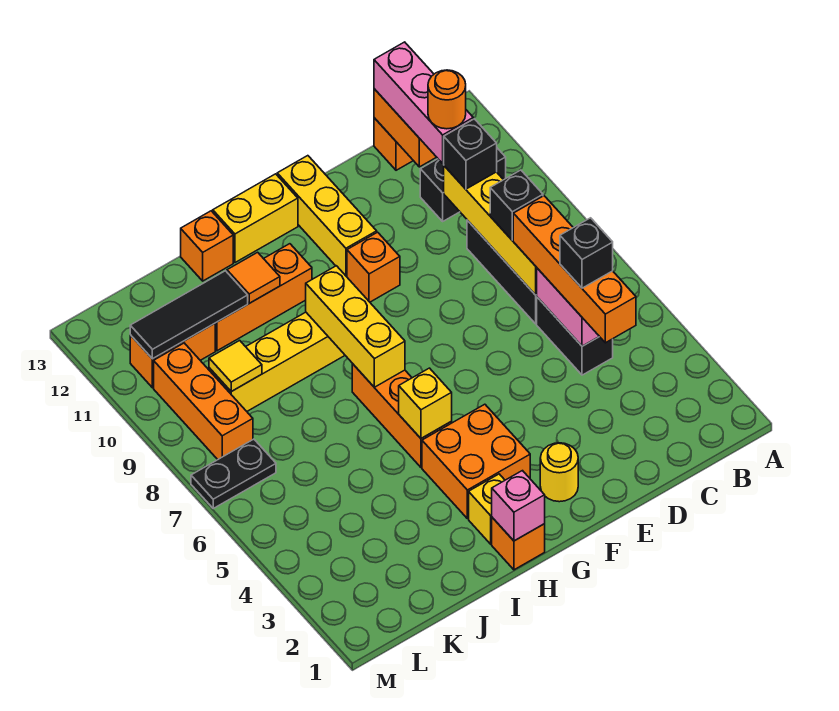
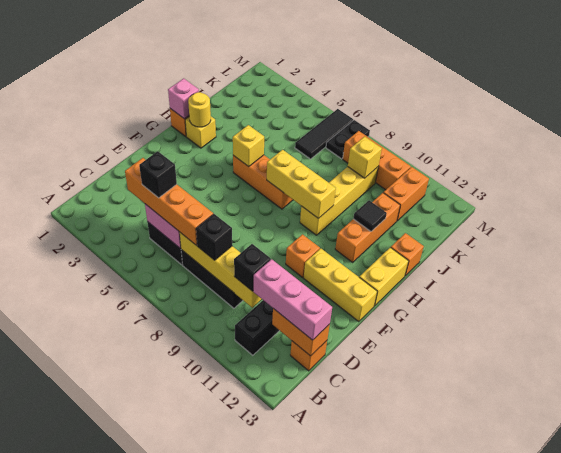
orange 1x1 round brick [428,70,466,129] -> none
yellow 1x1 round brick [540,443,578,502] -> yellow 1x1 round brick moved to [188,92,211,127]
orange 2x2 brick [422,404,530,519] -> none
orange 1x1 tile [227,252,280,303] -> black 1x1 tile [353,200,387,231]
black 1x3 tile [130,271,248,359] -> black 1x3 tile moved to [295,109,353,159]
yellow 1x1 tile [209,340,262,391] -> yellow 1x1 brick [348,136,382,178]

